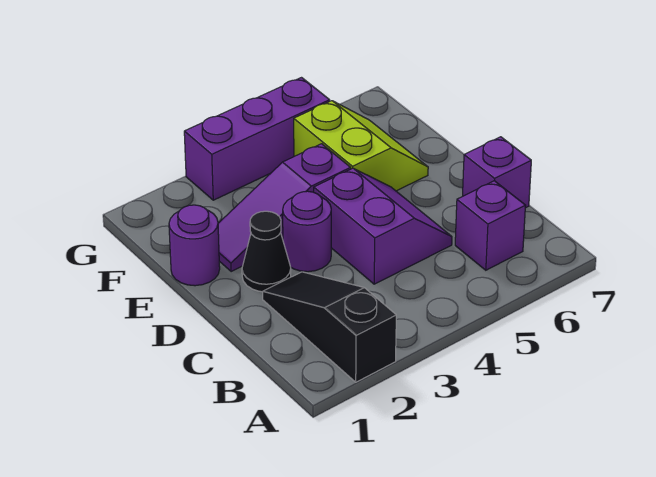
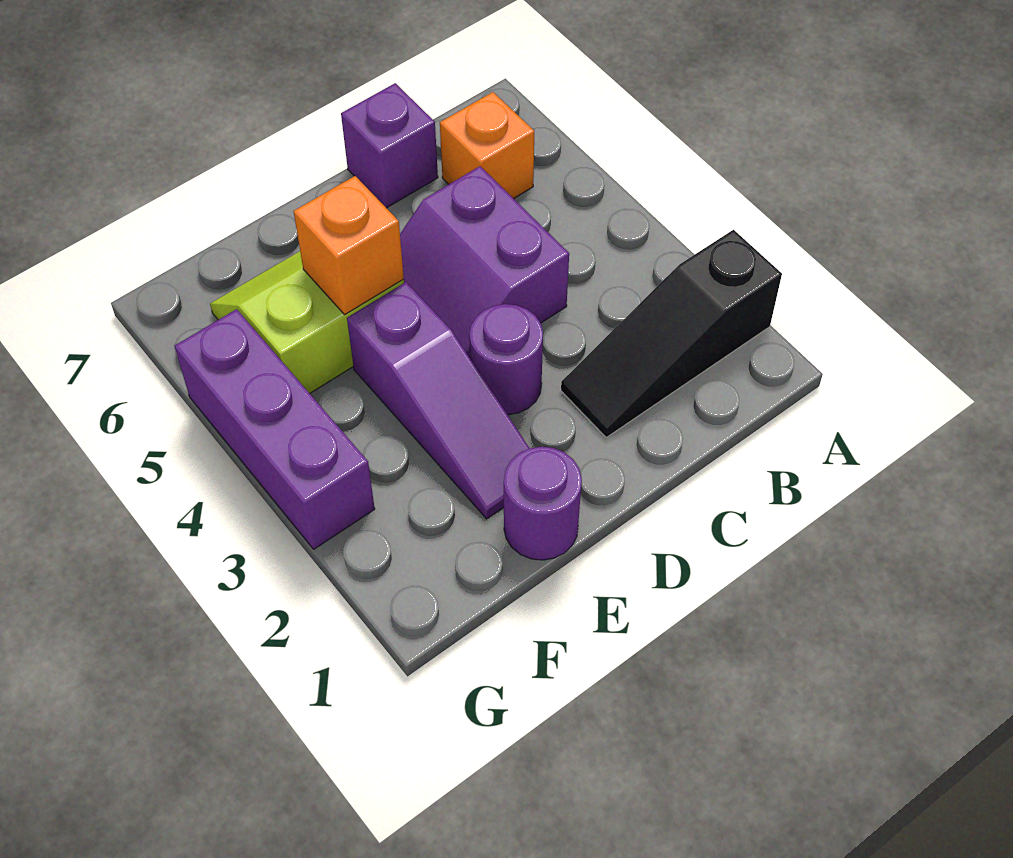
purple 1x1 brick [455,181,525,270] -> orange 1x1 brick [440,92,534,199]
purple 2x2 slope [314,168,452,284] -> purple 2x2 slope turned to [400,166,569,358]
black 1x1 cone [242,211,291,292] -> none
none -> orange 1x1 brick [294,176,404,314]

